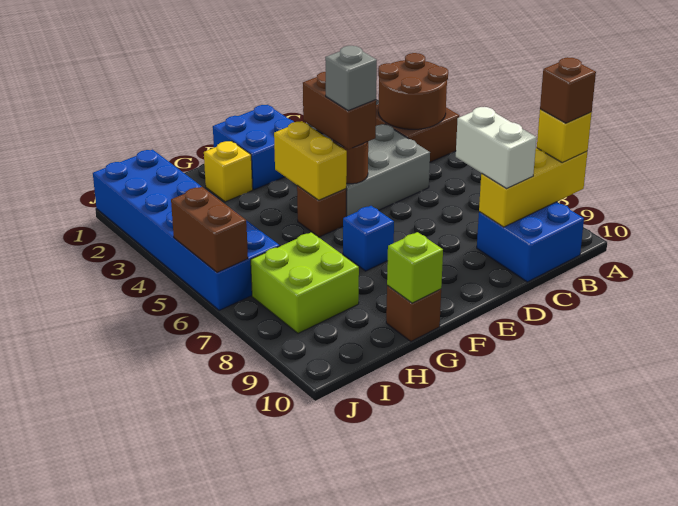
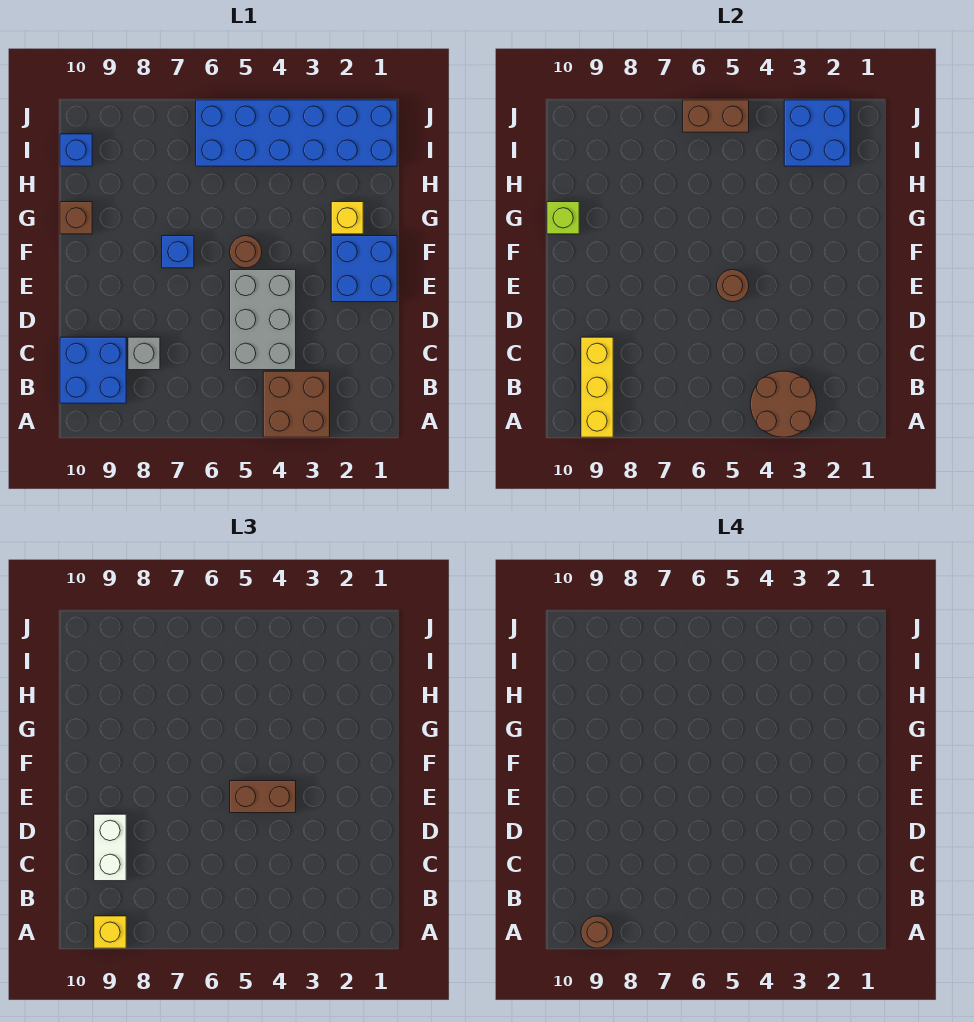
brown 1x1 brick [540,57,596,123] -> brown 1x1 round brick [581,916,613,948]
white 1x2 brick [456,107,537,188] -> white 1x2 brick turned to [94,814,126,881]
grey 1x1 brick [325,46,377,111] -> grey 1x1 brick moved to [128,337,160,370]
yellow 1x2 brick [274,122,347,200] -> none
brown 1x1 brick [297,186,346,237] -> brown 1x1 round brick [230,236,262,268]
lime 2x2 brick [251,232,359,333] -> none
none -> blue 2x2 brick [784,100,850,166]
none -> blue 1x1 brick [60,134,92,166]

